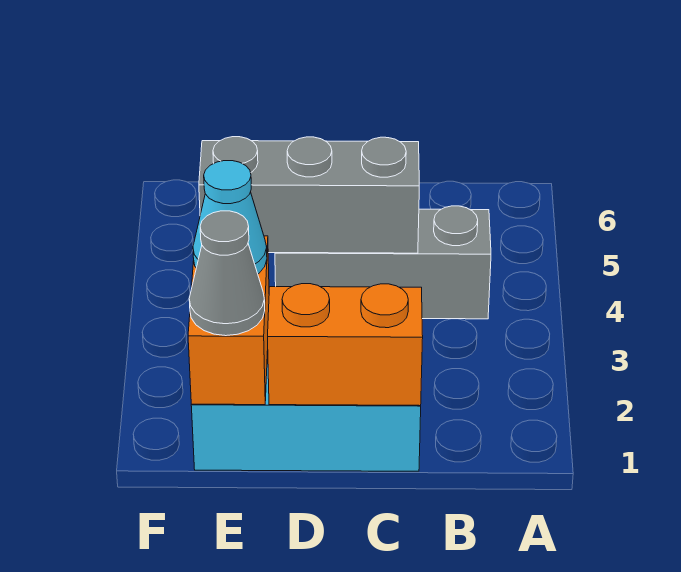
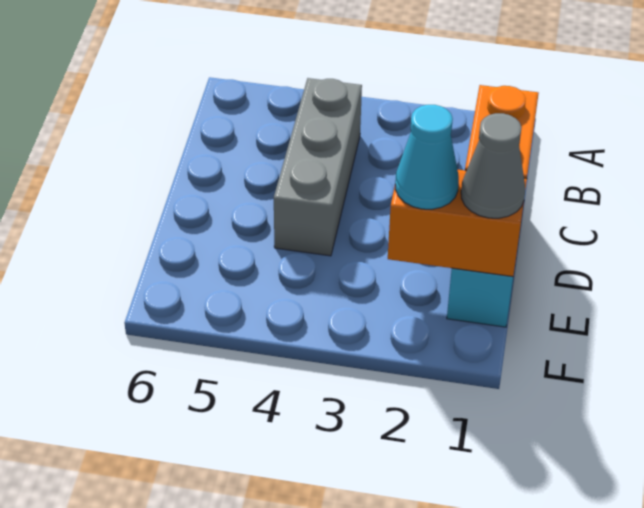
grey 1x3 brick [199,137,419,253] -> none

